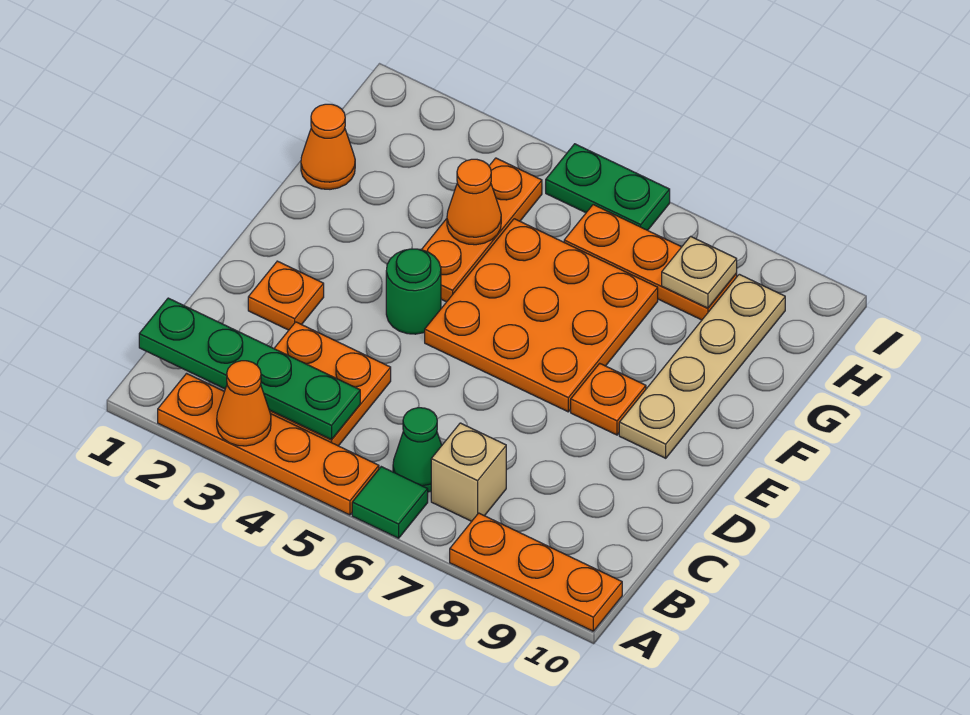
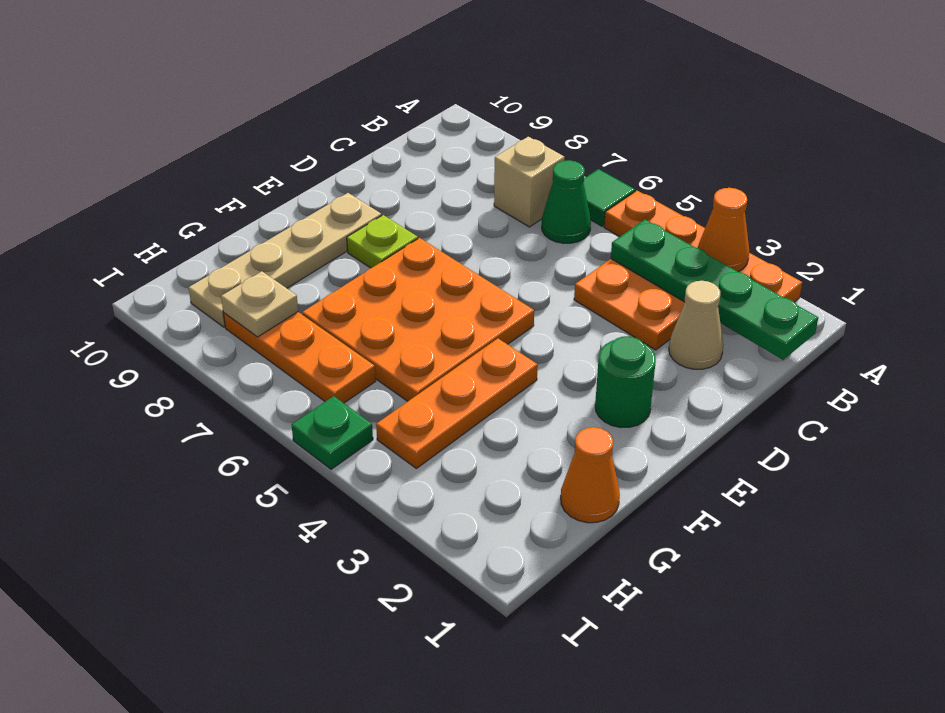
orange 1x3 plate [450,513,622,631] -> none
none -> tan 1x1 cone [669,281,723,369]
orange 1x1 plate [248,261,324,330] -> none
green 1x1 round brick [386,249,441,334] -> green 1x1 round brick moved to [595,336,656,428]
orange 1x1 plate [571,363,646,435] -> lime 1x1 plate [347,215,418,268]
orange 1x1 cone [447,159,501,245] -> none
green 1x2 plate [546,144,670,230] -> green 1x1 plate [292,396,373,469]

